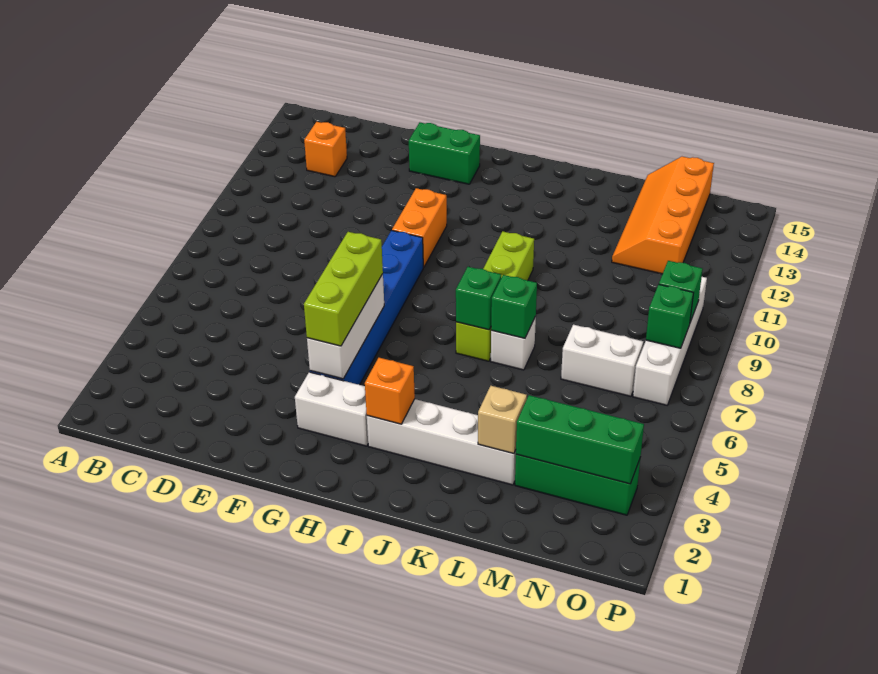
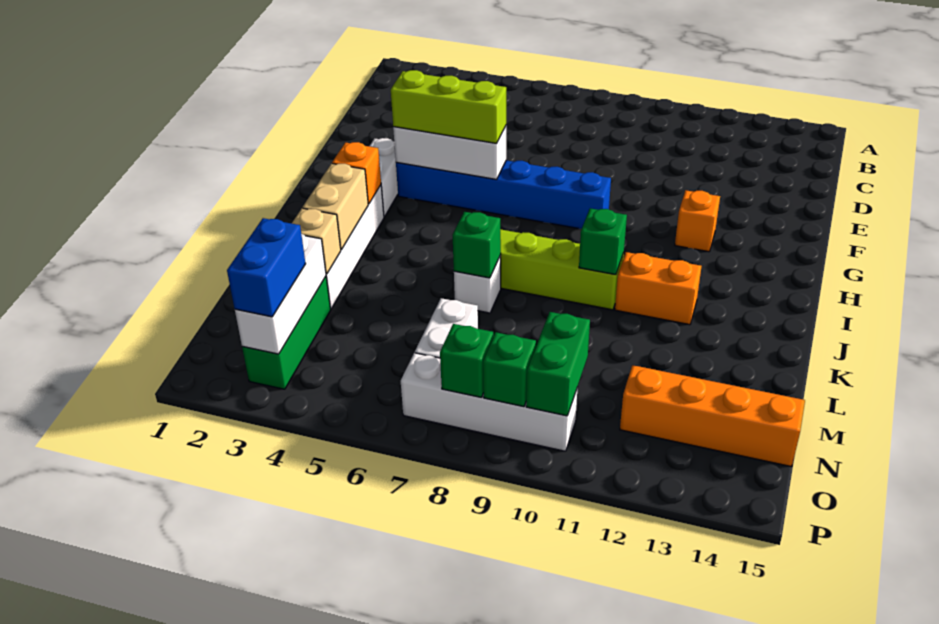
orange 1x1 brick [304,122,347,177] -> orange 1x1 brick moved to [675,190,720,252]
green 1x2 brick [409,123,480,184] -> green 1x2 brick moved to [526,312,590,416]
orange 1x2 brick [392,188,447,268] -> orange 1x2 brick moved to [615,252,702,325]
none -> tan 1x2 brick [302,164,368,250]
green 1x1 brick [456,267,501,330] -> green 1x1 brick moved to [579,208,627,275]
green 1x3 brick [516,395,644,484] -> white 1x3 brick [235,234,326,354]
none -> blue 1x2 brick [227,218,306,317]

